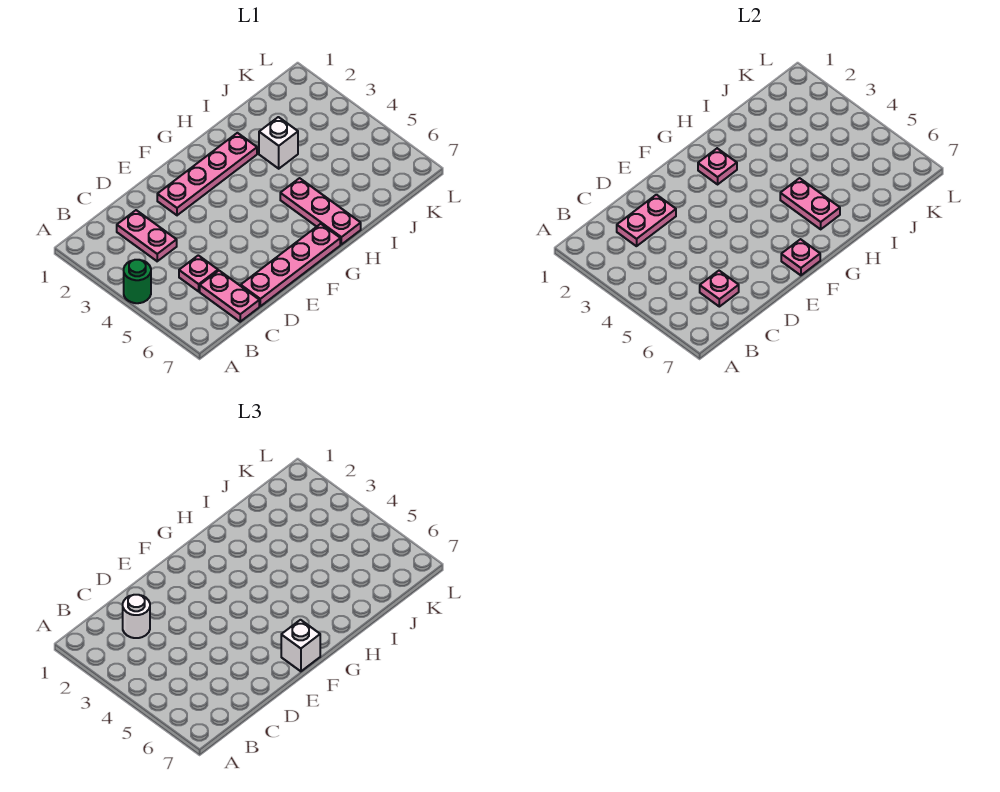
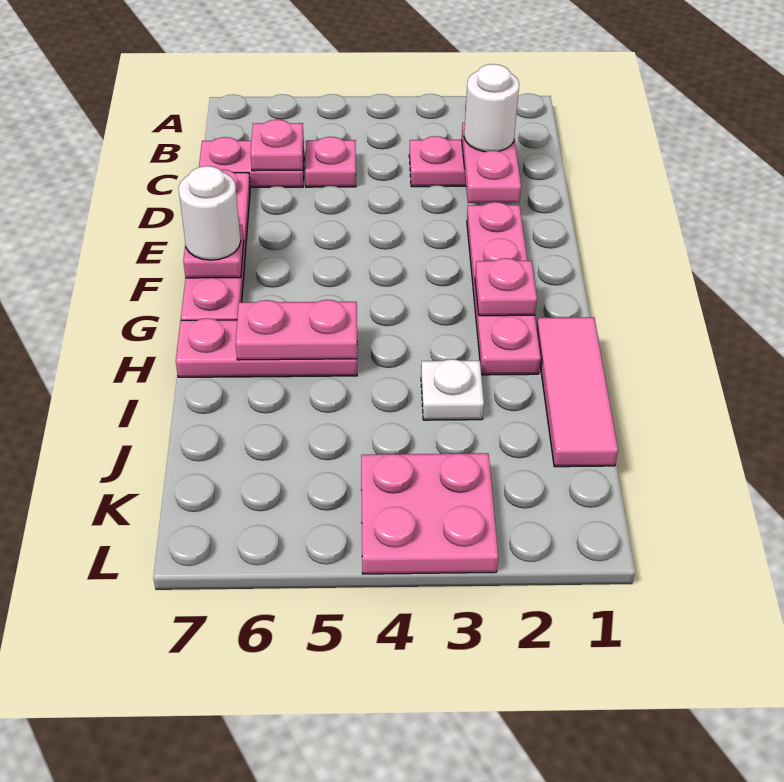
green 1x1 round brick [124,260,151,303] -> none
white 1x1 brick [281,620,320,671] -> white 1x1 round brick [178,166,241,260]
none -> pink 1x3 tile [537,317,618,467]
white 1x1 brick [259,117,298,169] -> white 1x1 plate [421,359,484,420]
none -> pink 2x2 plate [361,453,498,574]

